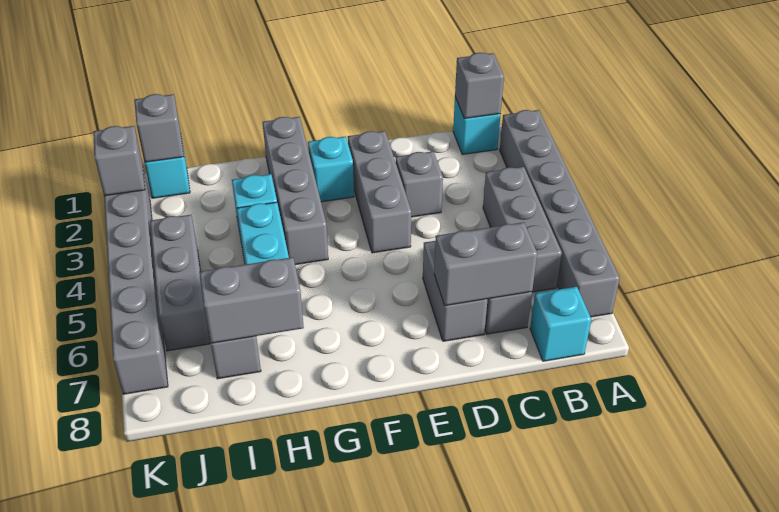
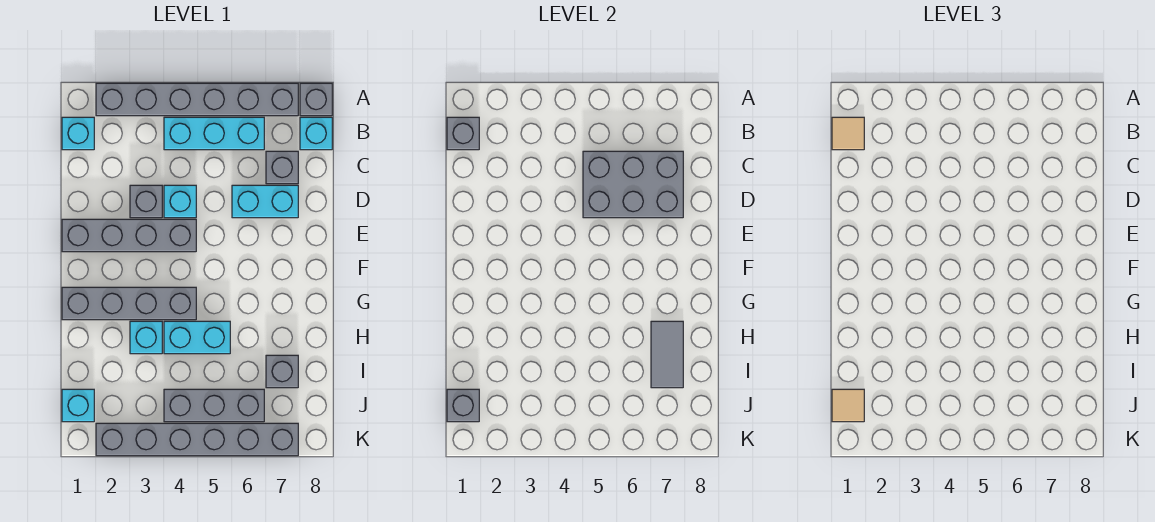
none -> tan 1x1 tile [832,117,864,150]
grey 1x3 brick [483,167,562,292] -> cyan 1x3 brick [164,117,264,150]
grey 1x2 brick [434,222,537,306] -> grey 2x3 brick [583,151,683,218]
grey 1x2 brick [423,241,488,341] -> cyan 1x2 brick [232,185,298,218]
grey 1x3 brick [348,131,411,253] -> grey 1x4 brick [62,219,196,252]
cyan 1x1 brick [308,136,354,202] -> cyan 1x1 brick moved to [164,185,196,218]
grey 1x2 brick [200,257,304,343] -> grey 1x2 tile [651,321,683,388]
none -> tan 1x1 tile [832,389,864,422]
grey 1x1 brick [93,126,145,196] -> grey 1x1 brick moved to [300,83,332,116]

